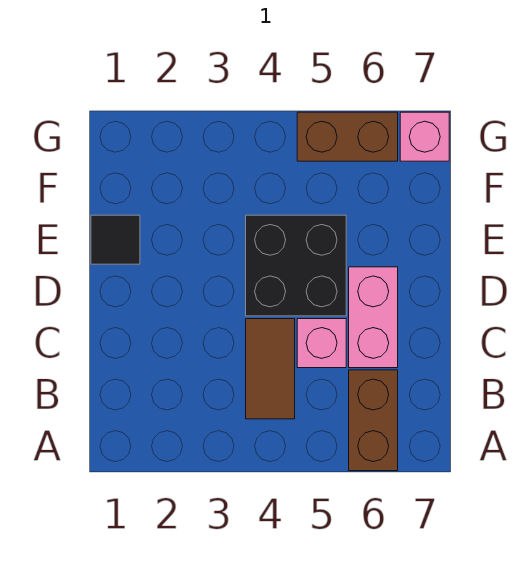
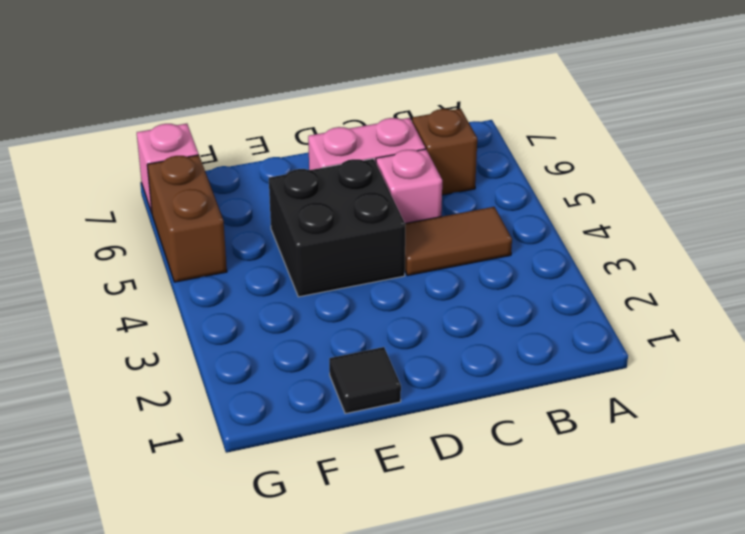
brown 1x2 brick [349,370,398,471] -> brown 1x1 brick [412,109,477,195]

